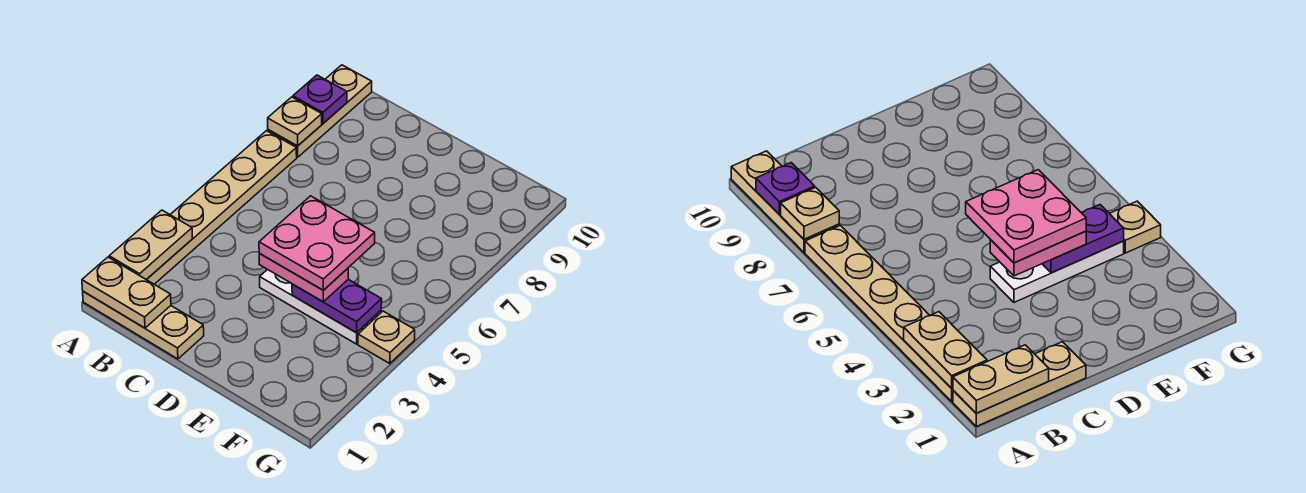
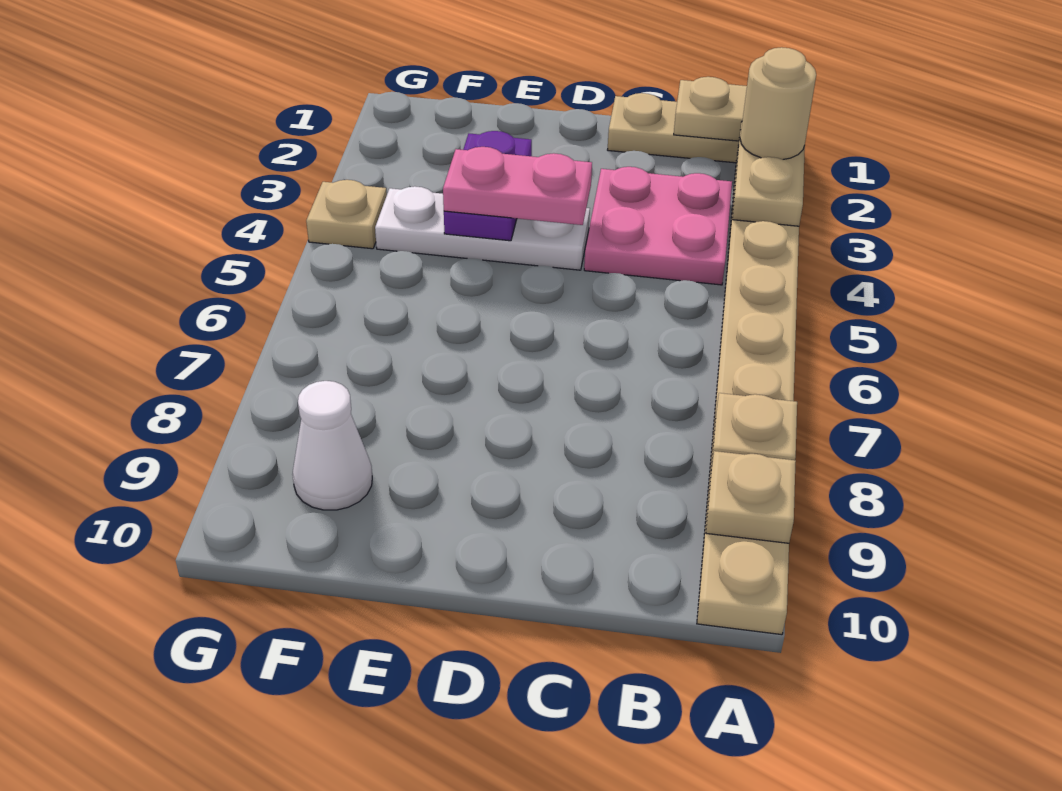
none -> tan 1x1 round brick [740,47,816,160]
purple 1x1 plate [293,75,347,123] -> tan 1x1 plate [706,451,796,543]
pink 2x2 plate [259,196,375,290] -> pink 2x2 plate moved to [584,167,732,285]
purple 1x2 plate [292,279,382,333] -> purple 1x2 plate turned to [444,131,532,241]
none -> white 1x1 cone [292,381,372,510]

